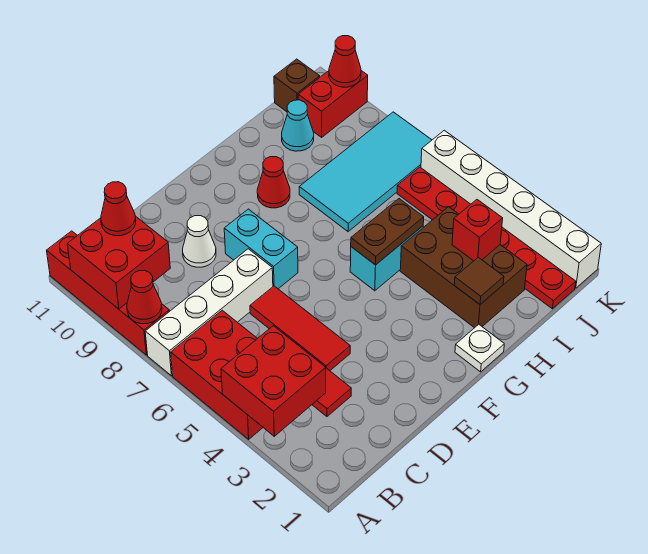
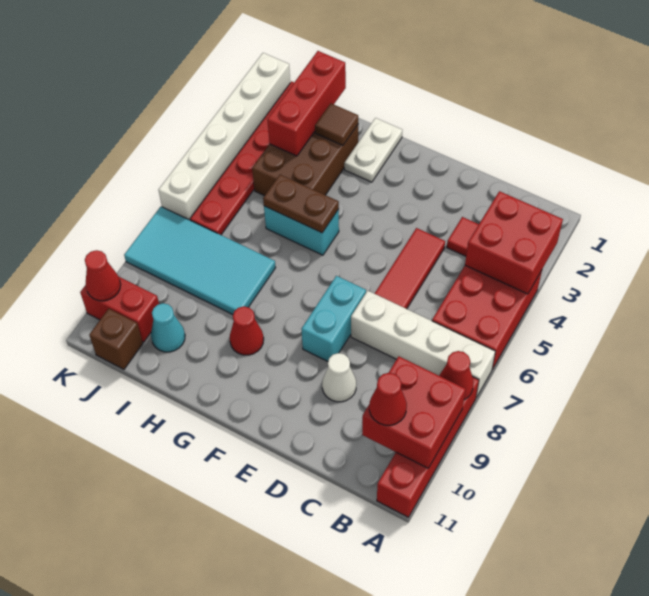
white 1x1 plate [455,324,504,372] -> white 1x2 plate [344,118,402,182]
red 1x1 brick [452,200,503,261] -> red 1x3 brick [267,51,346,156]

